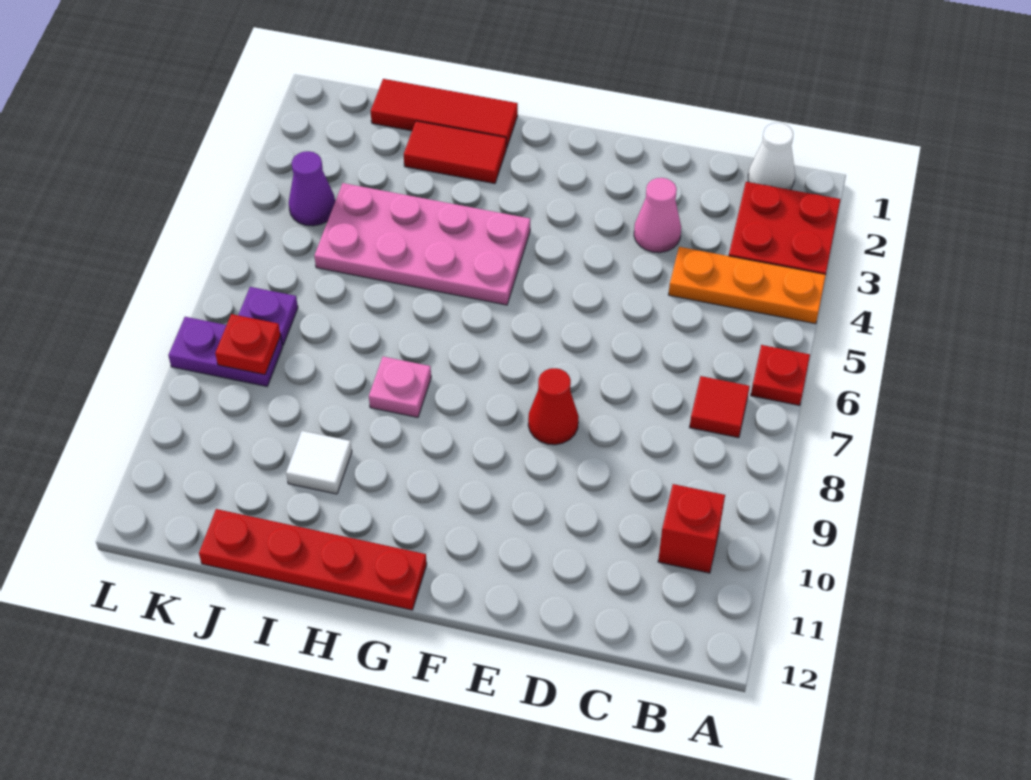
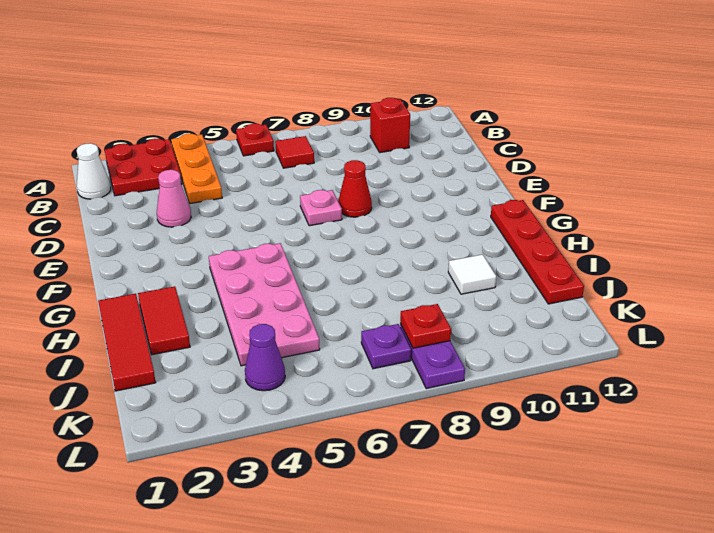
pink 1x1 plate [369,357,431,417] -> pink 1x1 plate moved to [300,190,342,226]

